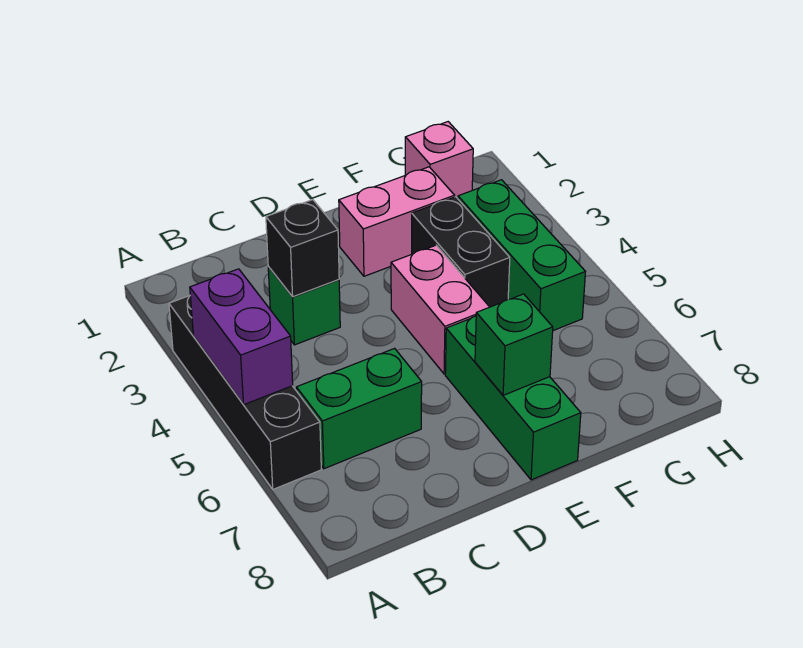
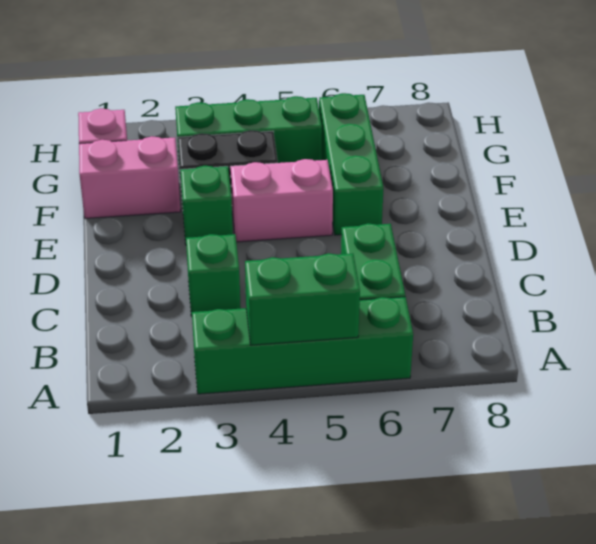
black 1x4 brick [169,296,321,489] -> green 1x4 brick [192,297,413,394]
purple 1x2 brick [190,269,293,405] -> green 1x2 brick [245,253,360,345]
black 1x1 brick [266,200,339,297] -> none
pink 1x2 brick [339,167,455,276] -> pink 1x2 brick turned to [79,136,181,218]
green 1x3 brick [445,316,581,480] -> green 1x3 brick turned to [319,93,383,235]
green 1x1 brick [475,294,553,395] -> green 1x1 brick moved to [180,166,233,244]

